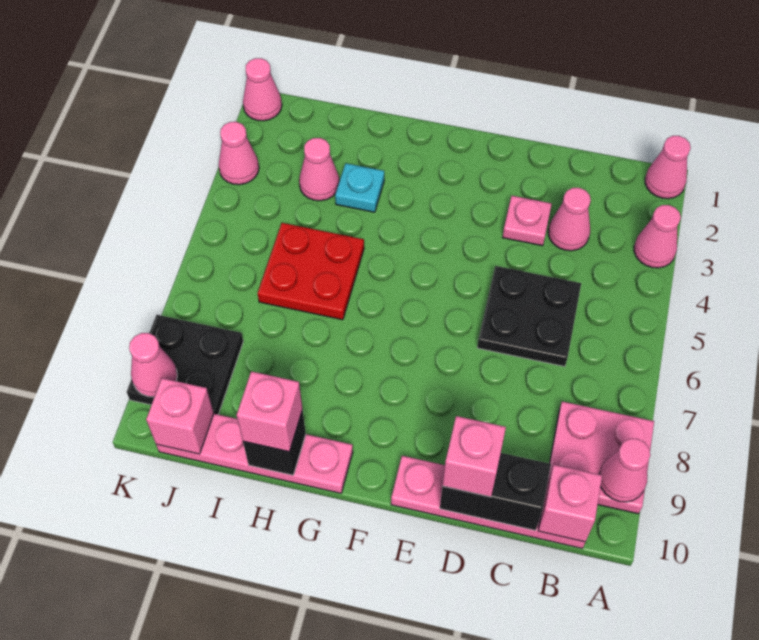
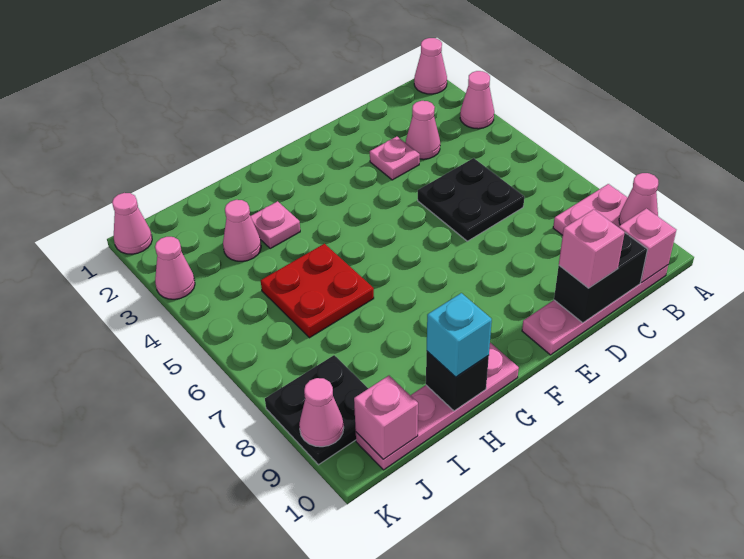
cyan 1x1 plate [335,163,384,212] -> pink 1x1 plate [251,201,300,248]
pink 1x1 brick [237,371,303,452] -> cyan 1x1 brick [427,293,492,377]

